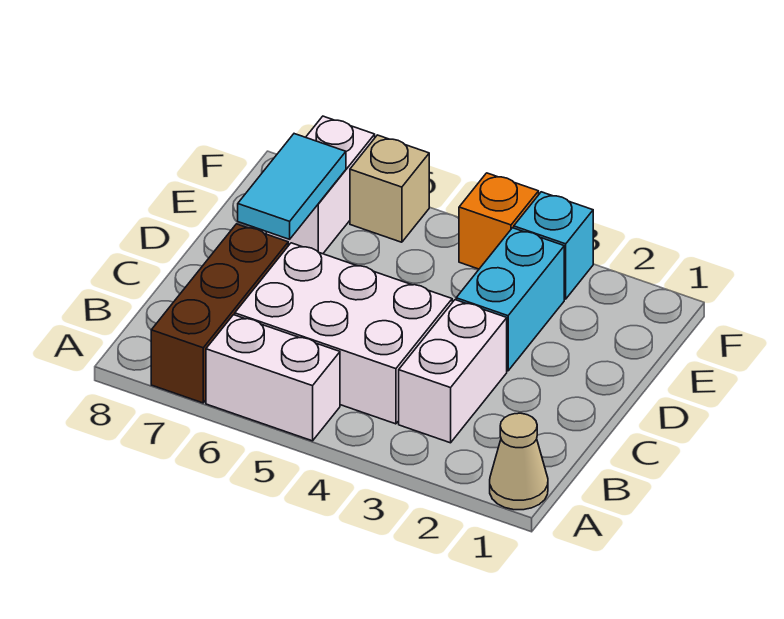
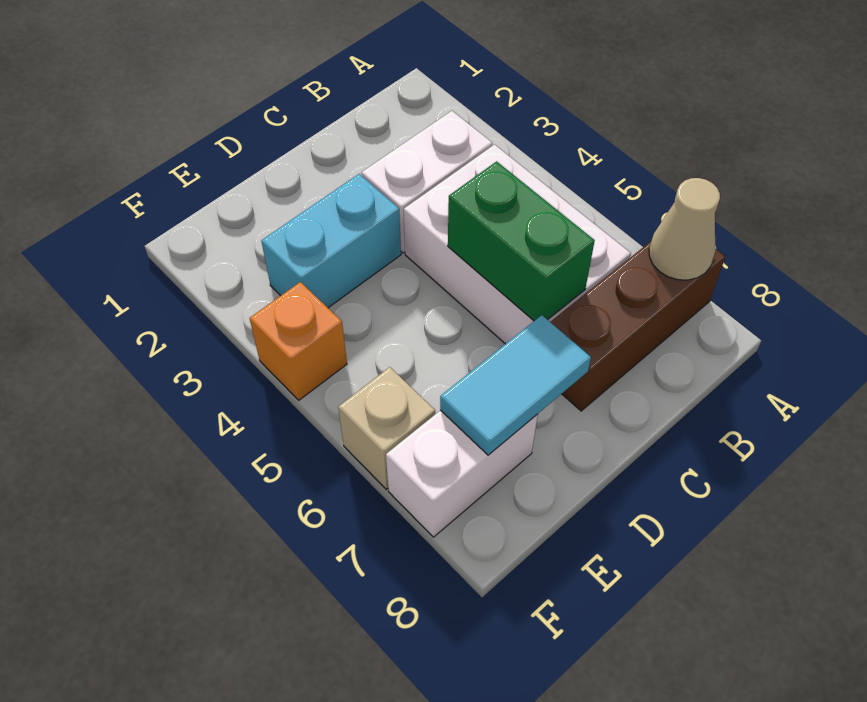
tan 1x1 cone [490,413,548,510] -> tan 1x1 cone moved to [649,178,720,280]
white 1x2 brick [206,315,340,441] -> none
none -> green 1x2 brick [448,161,595,321]
cyan 1x1 brick [514,192,593,299] -> none

